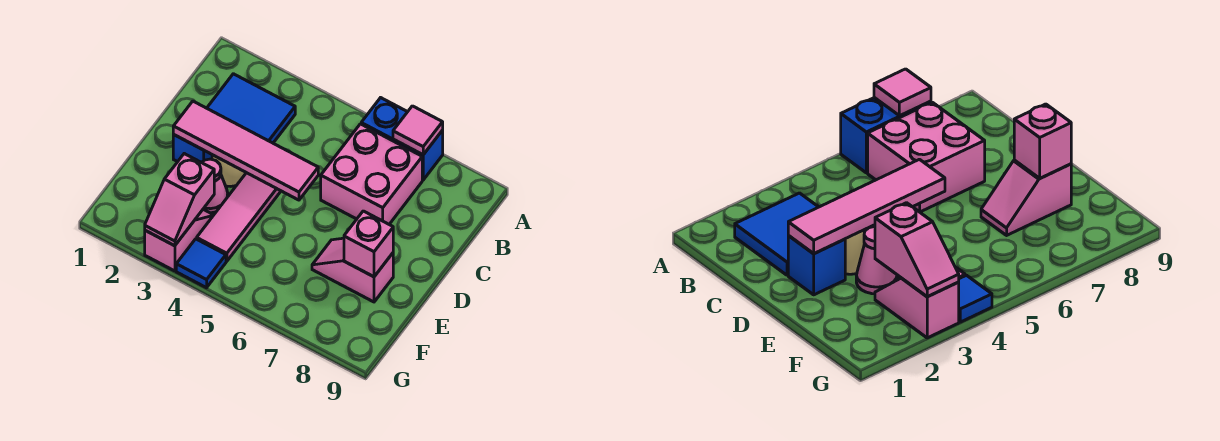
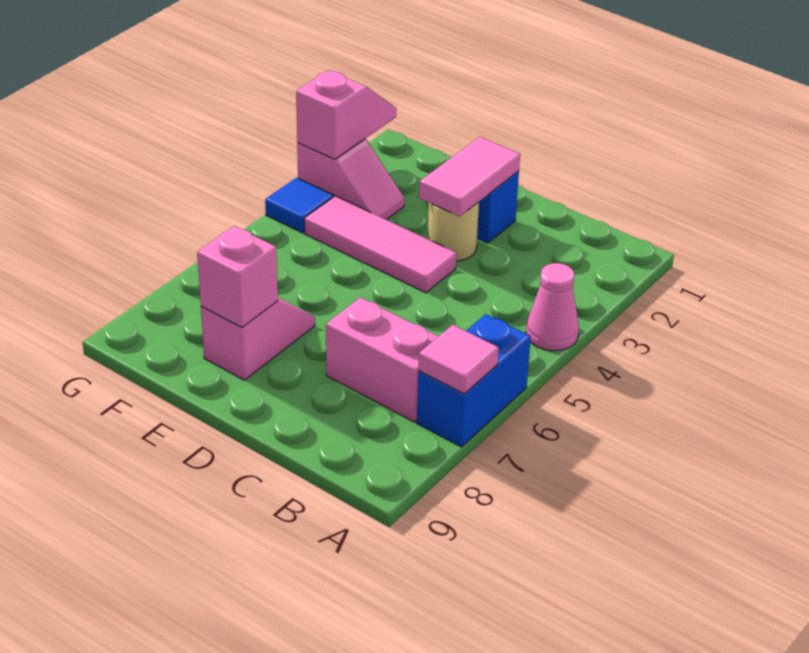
blue 2x2 tile [207,74,295,143] -> none
pink 2x2 brick [321,124,422,224] -> pink 1x2 brick [326,297,439,422]
pink 1x4 tile [173,101,318,200] -> pink 1x2 tile [419,137,520,216]
pink 1x1 cone [202,159,228,213] -> pink 1x1 cone moved to [526,263,579,351]
pink 1x2 slope [145,154,214,246] -> pink 1x2 slope turned to [296,70,396,159]

